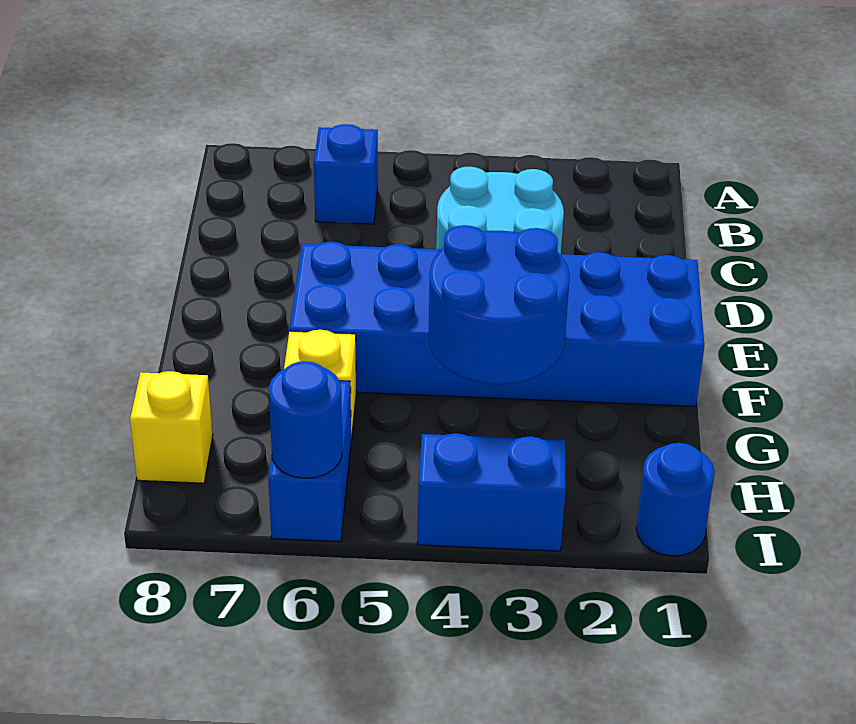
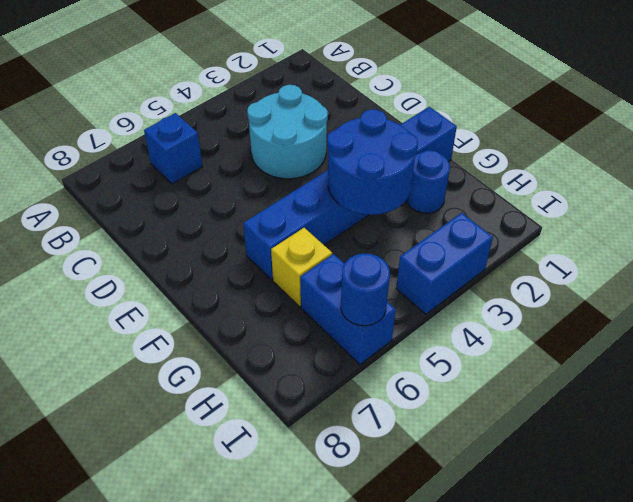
blue 2x6 brick [290,242,704,406] -> blue 1x6 brick [243,107,457,280]
yellow 1x1 brick [130,371,213,483] -> none
blue 1x1 round brick [636,443,715,556] -> blue 1x1 round brick moved to [406,150,450,213]

